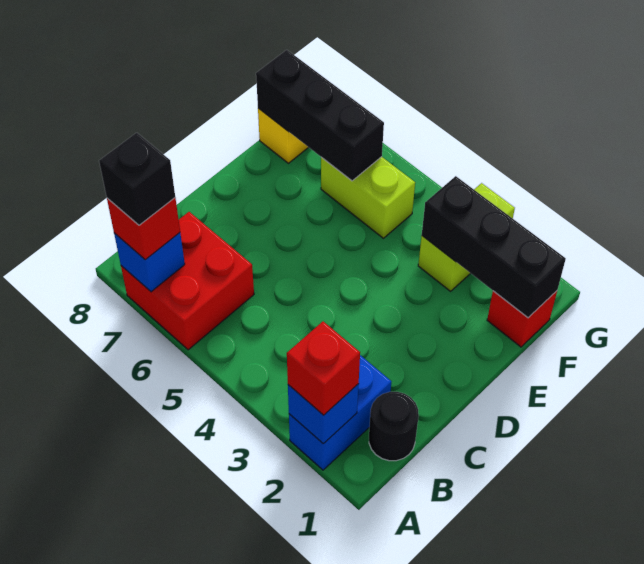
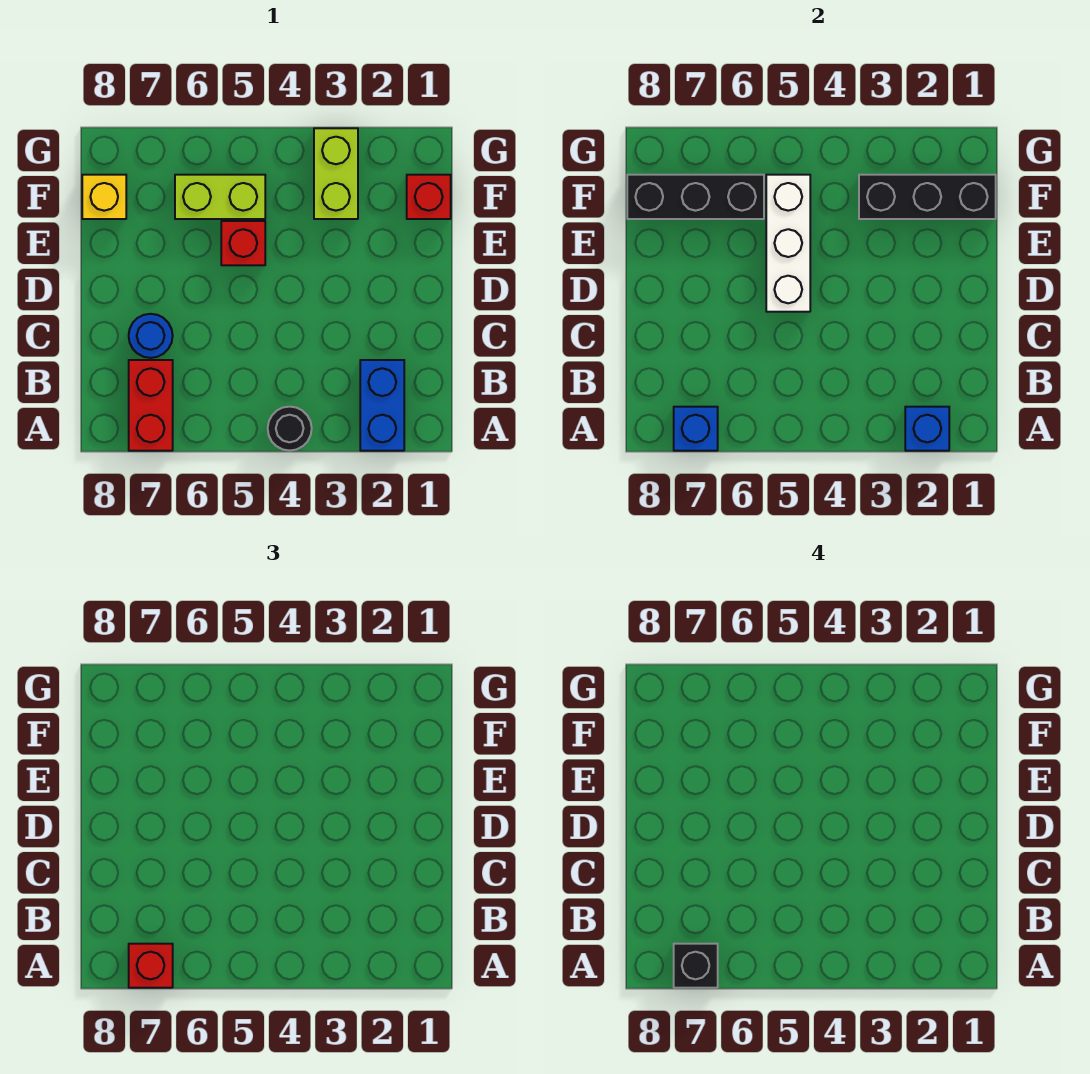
red 1x1 brick [287,322,360,415] -> red 1x1 brick moved to [221,221,265,265]
red 2x2 brick [121,212,254,350] -> red 1x2 brick [129,360,173,451]
black 1x1 round brick [369,392,419,461] -> black 1x1 round brick moved to [268,407,312,451]
none -> blue 1x1 round brick [129,314,173,358]
none -> white 1x3 brick [766,175,810,312]

